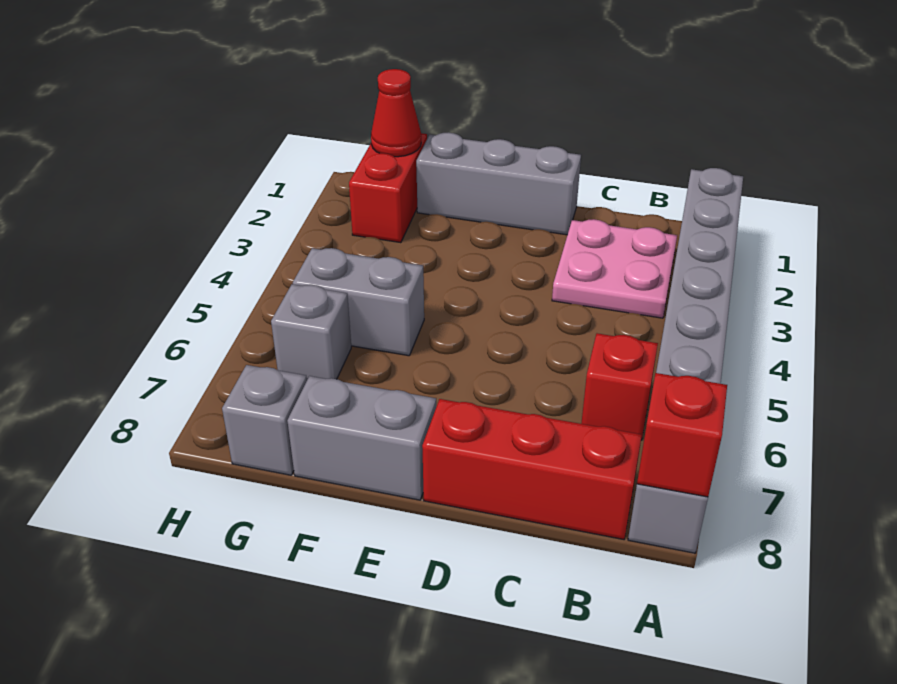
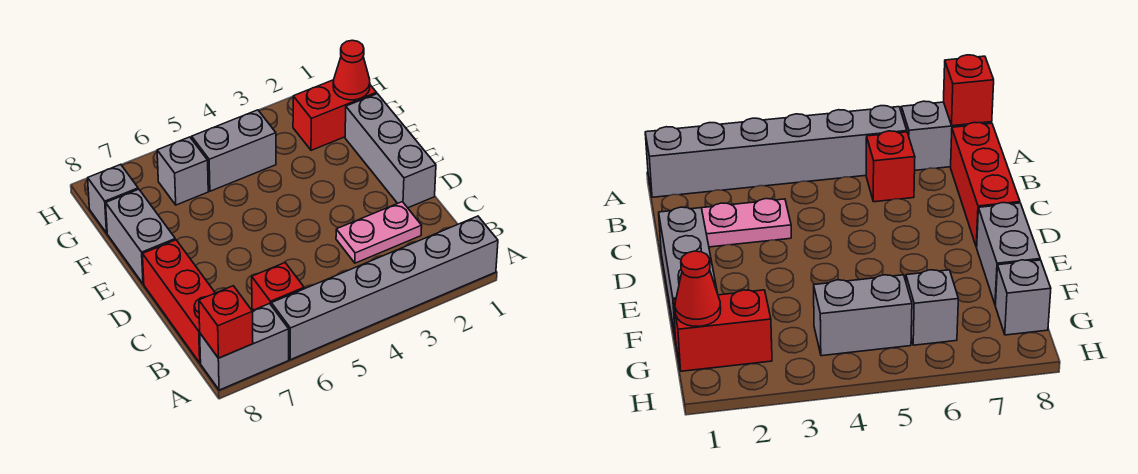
pink 2x2 plate [552,219,677,318] -> pink 1x2 plate [336,202,422,263]
grey 1x2 brick [293,248,424,356] -> grey 1x2 brick turned to [192,110,276,191]

